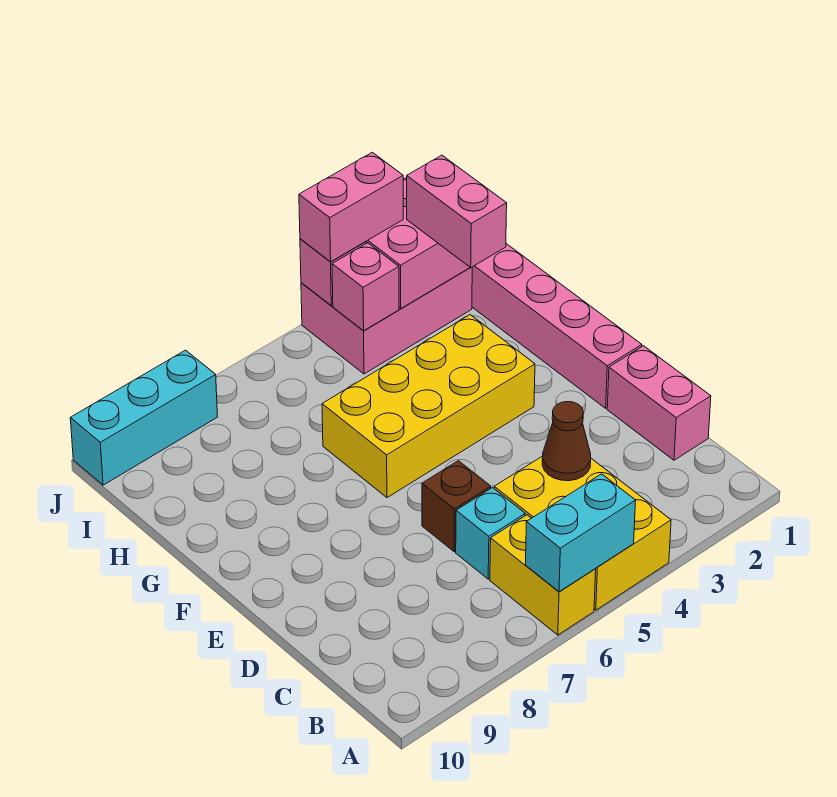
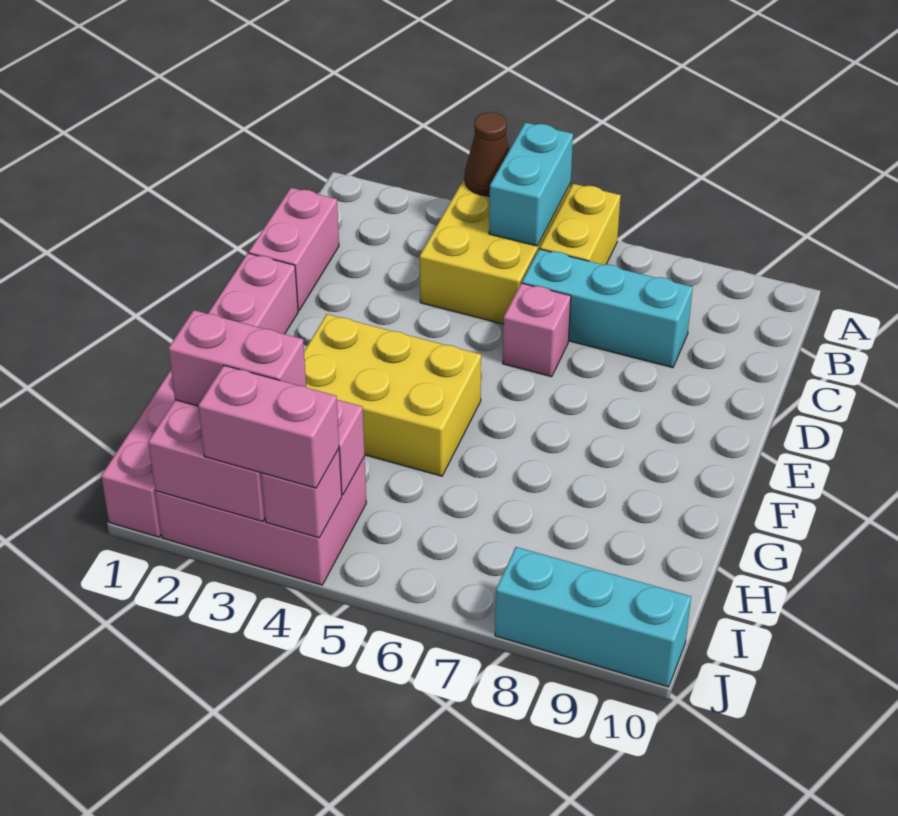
cyan 1x2 brick [526,474,636,592] -> cyan 1x2 brick turned to [489,122,573,246]
brown 1x1 cone [542,402,591,481] -> brown 1x1 cone moved to [465,112,509,196]
cyan 1x1 brick [456,488,525,579] -> cyan 1x3 brick [522,249,693,368]
brown 1x1 brick [422,461,491,552] -> pink 1x1 brick [503,283,571,377]
yellow 2x4 brick [322,315,535,498] -> yellow 2x3 brick [304,314,481,476]
pink 1x2 brick [407,155,507,268] -> pink 1x2 brick turned to [168,310,306,406]

